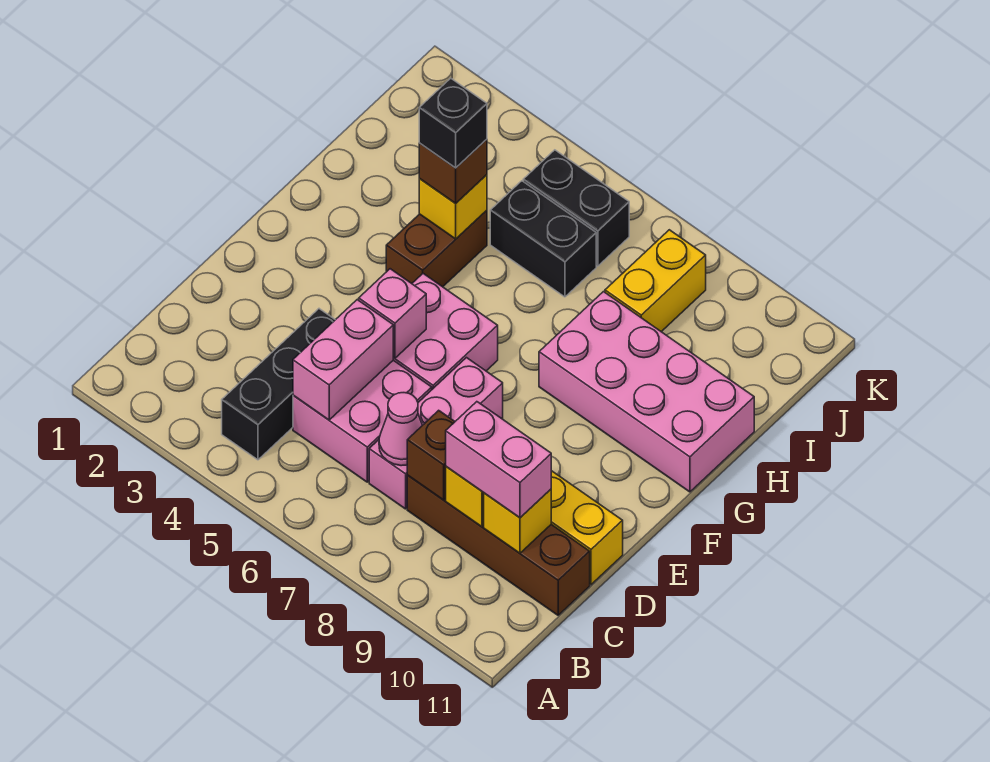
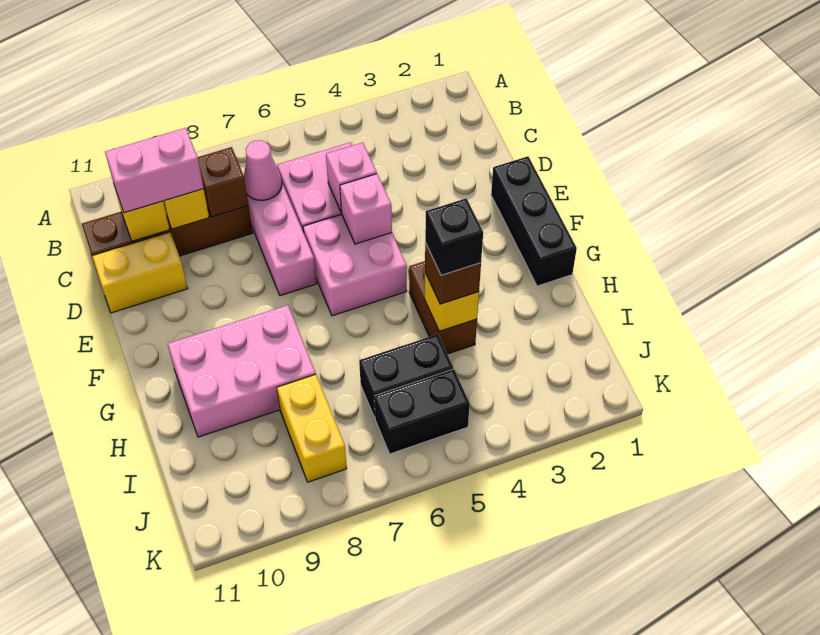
black 1x3 brick [222,309,335,460] -> black 1x3 brick moved to [491,156,577,286]
pink 1x2 brick [293,300,393,420] -> pink 1x1 brick [326,143,377,212]
pink 2x4 brick [539,292,754,492] -> pink 2x3 brick [168,305,316,437]

